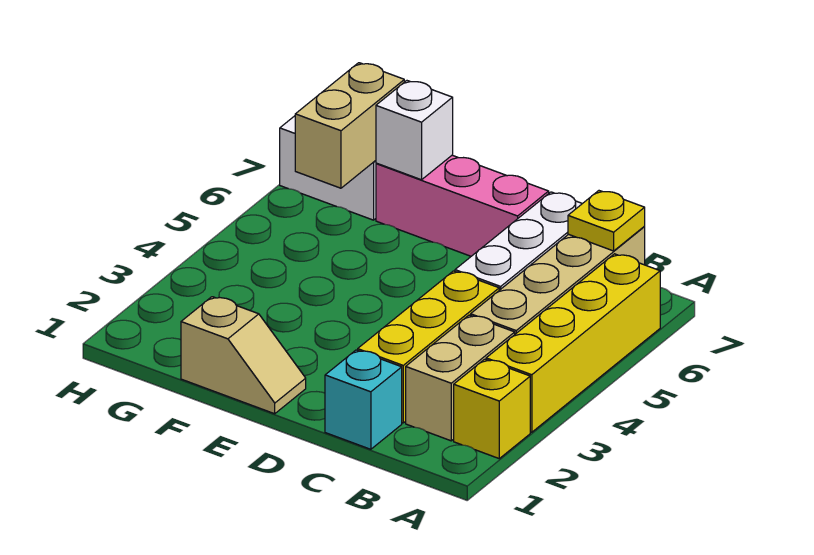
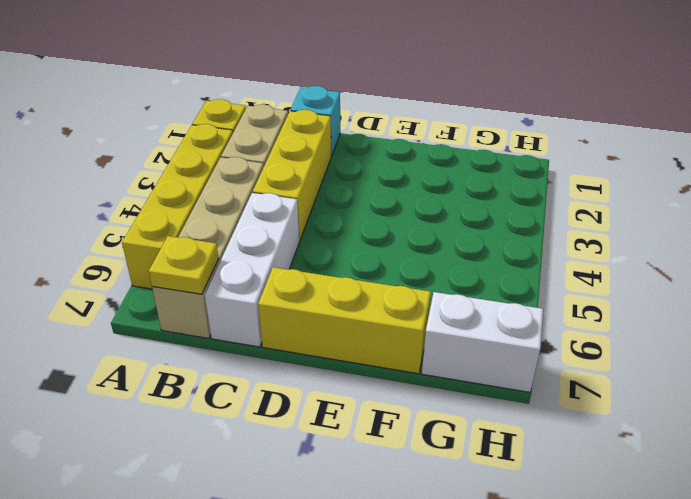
pink 1x3 brick [376,155,549,256] -> yellow 1x3 brick [258,267,431,374]
tan 1x2 slope [181,297,306,414] -> none
white 1x1 brick [376,81,453,180] -> none
tan 1x2 brick [295,63,404,188] -> none

